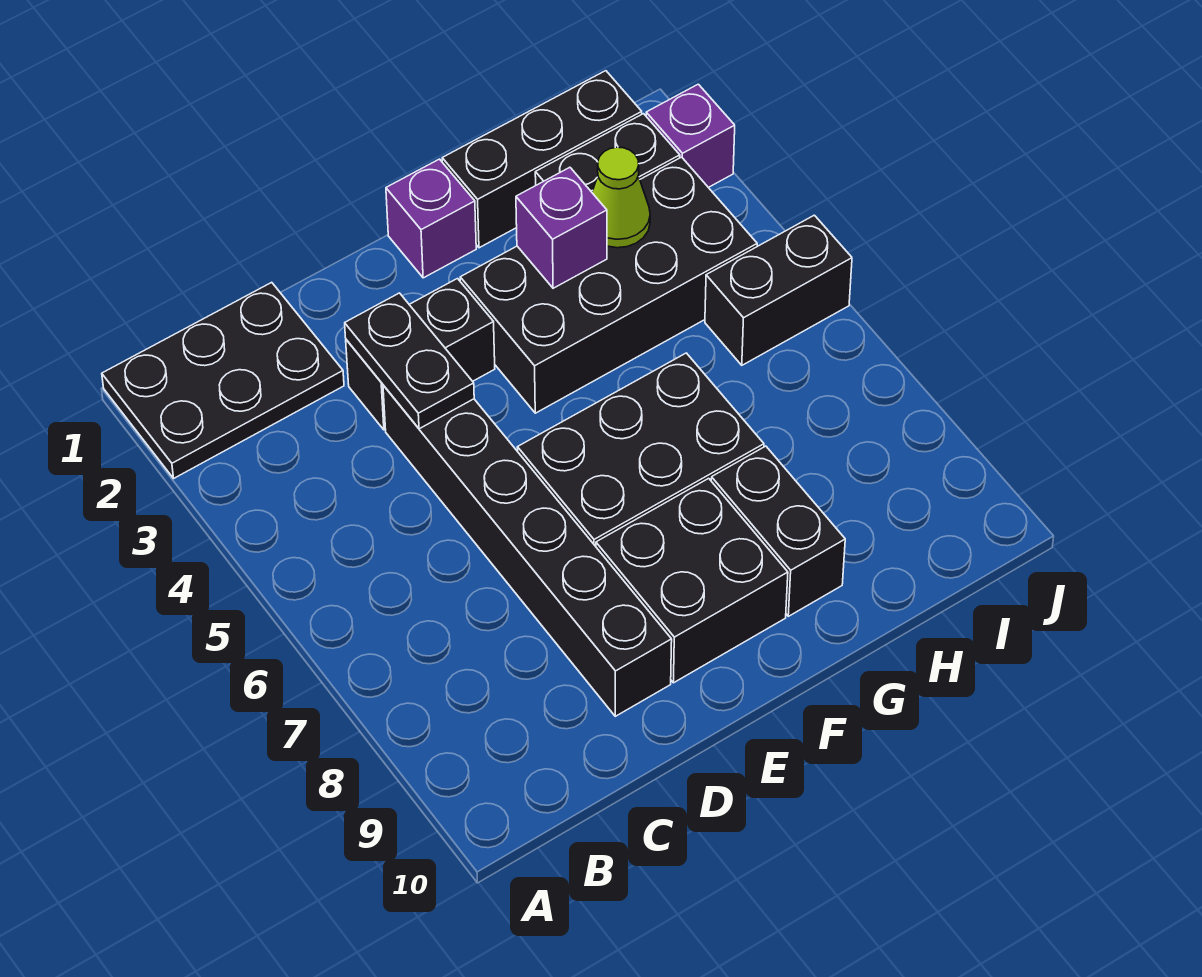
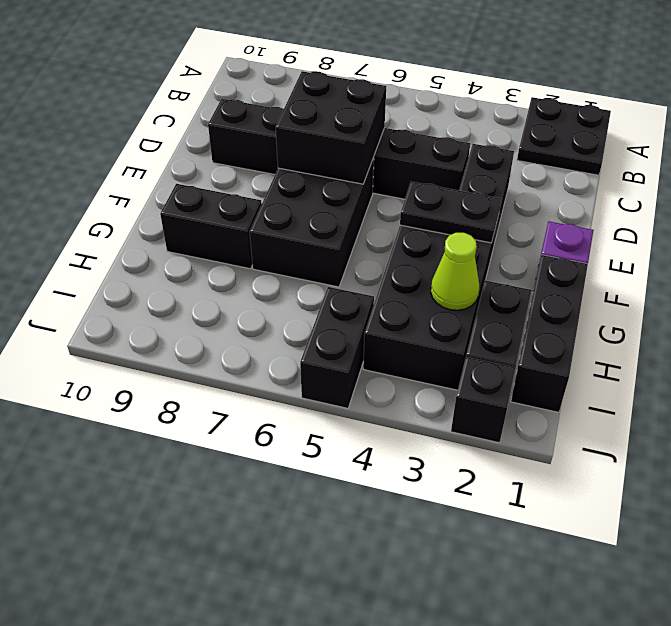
black 2x3 plate [102,282,344,478] -> black 2x2 plate [517,97,611,175]
black 1x2 plate [345,293,474,429] -> black 1x2 plate moved to [400,182,501,243]
black 2x2 brick [596,478,788,683] -> black 2x2 brick moved to [276,71,386,184]
purple 1x1 brick [516,167,607,288] -> none
purple 1x1 brick [646,84,735,188] -> black 1x1 brick [451,357,516,443]

